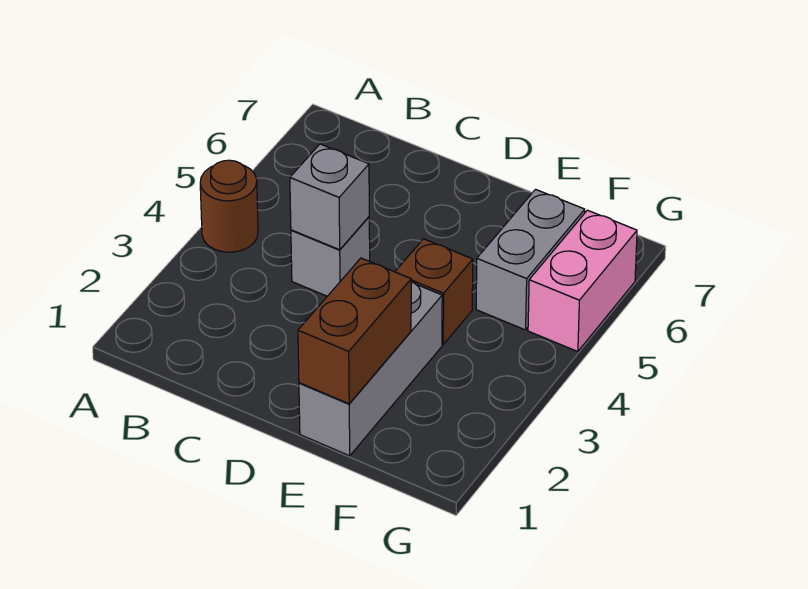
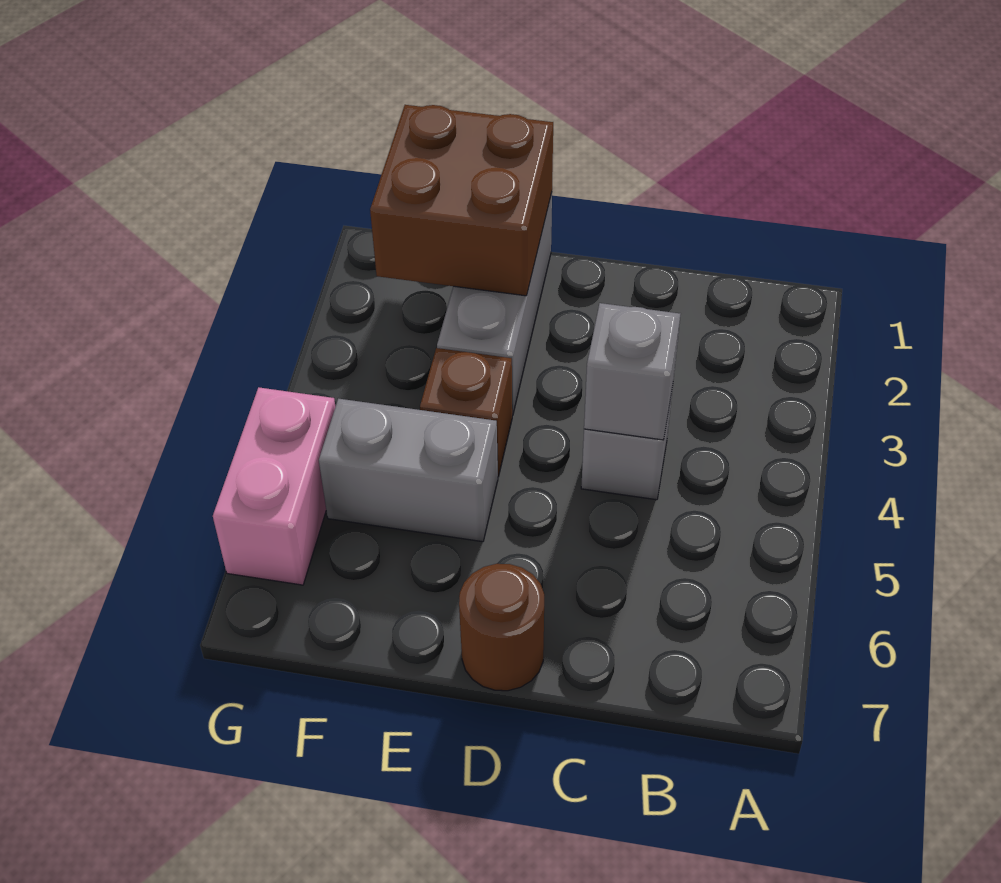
brown 1x1 round brick [200,160,258,252] -> brown 1x1 round brick moved to [459,564,544,691]
brown 1x2 brick [298,258,411,404] -> brown 2x2 brick [370,105,553,296]
grey 1x2 brick [476,189,585,330] -> grey 1x2 brick turned to [319,399,498,542]

